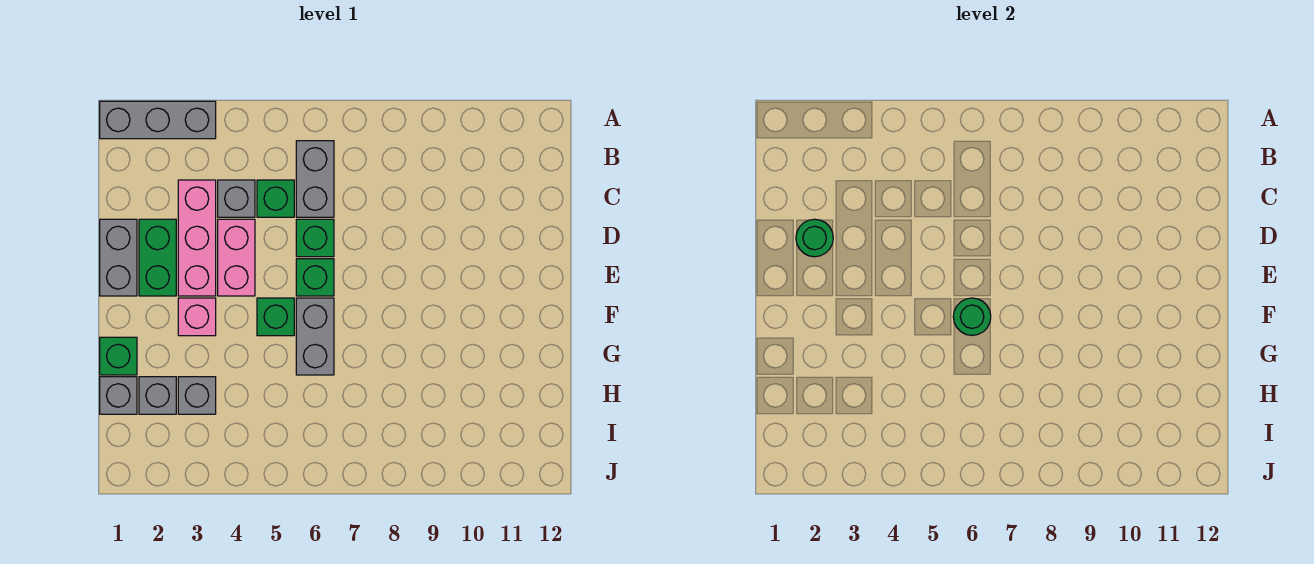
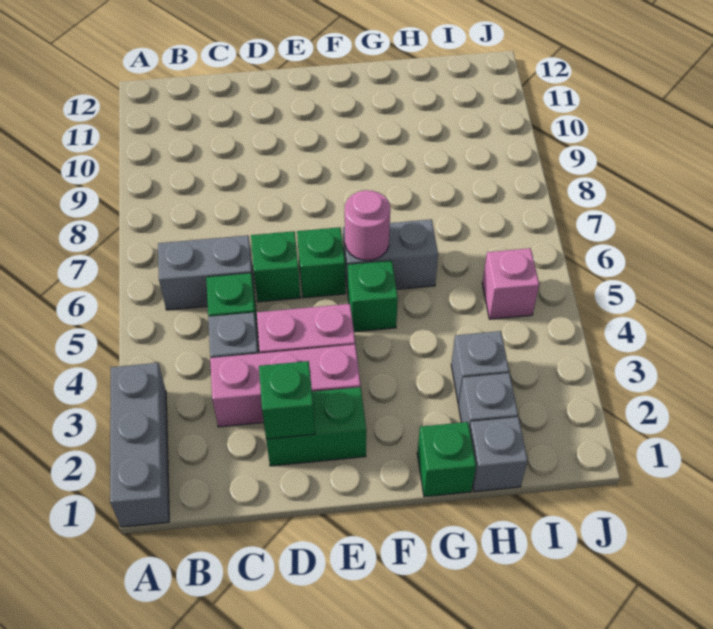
grey 1x2 brick [100,219,137,296] -> none
green 1x1 round brick [796,219,833,257] -> green 1x1 brick [259,361,315,439]
pink 1x1 brick [178,298,216,336] -> pink 1x1 brick moved to [482,248,539,319]
green 1x1 round brick [953,298,991,335] -> pink 1x1 round brick [345,190,390,260]

